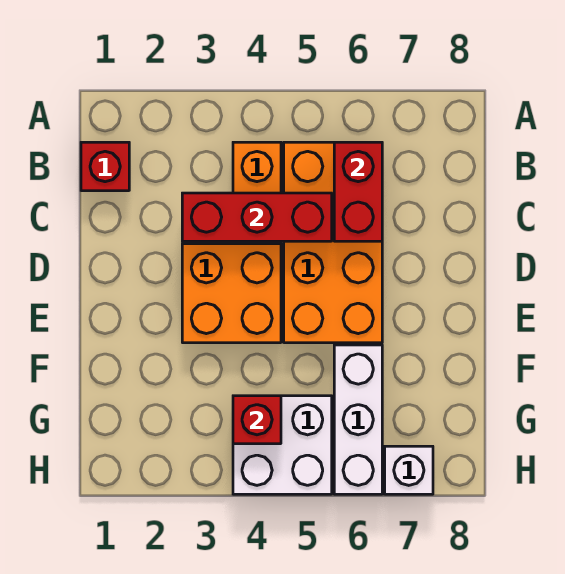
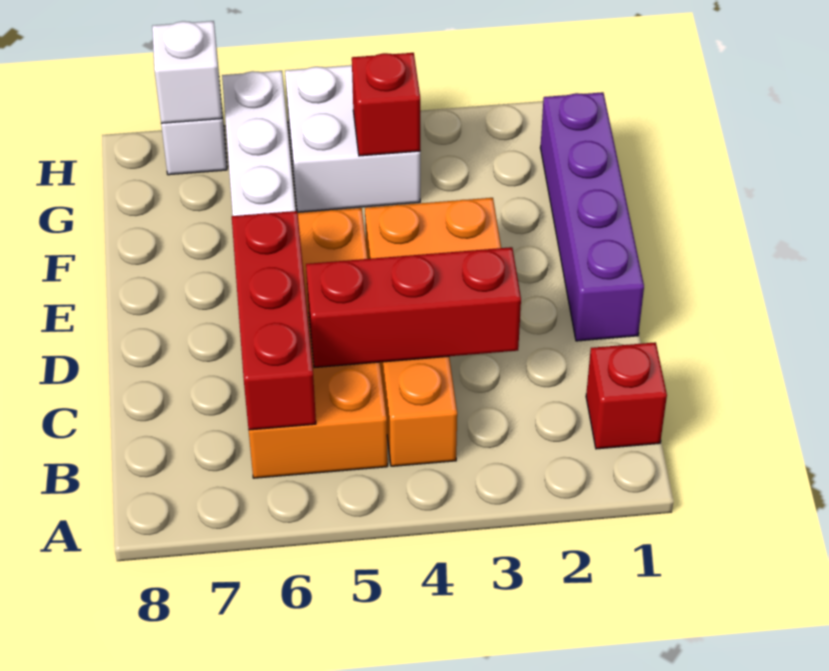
red 1x2 brick [334,142,382,241] -> red 1x3 brick [232,211,316,430]
none -> purple 1x4 brick [540,92,644,341]
none -> white 1x1 brick [152,21,222,123]

